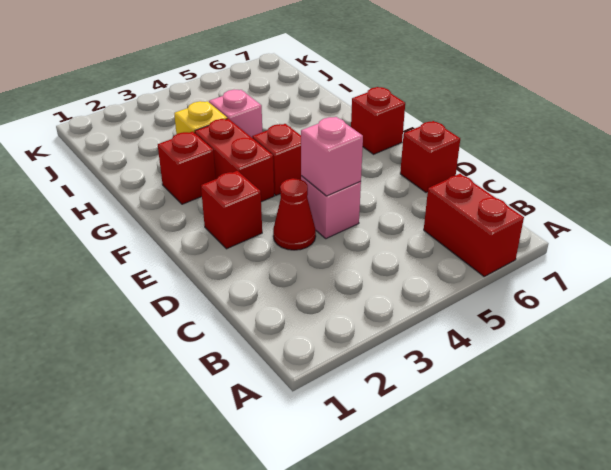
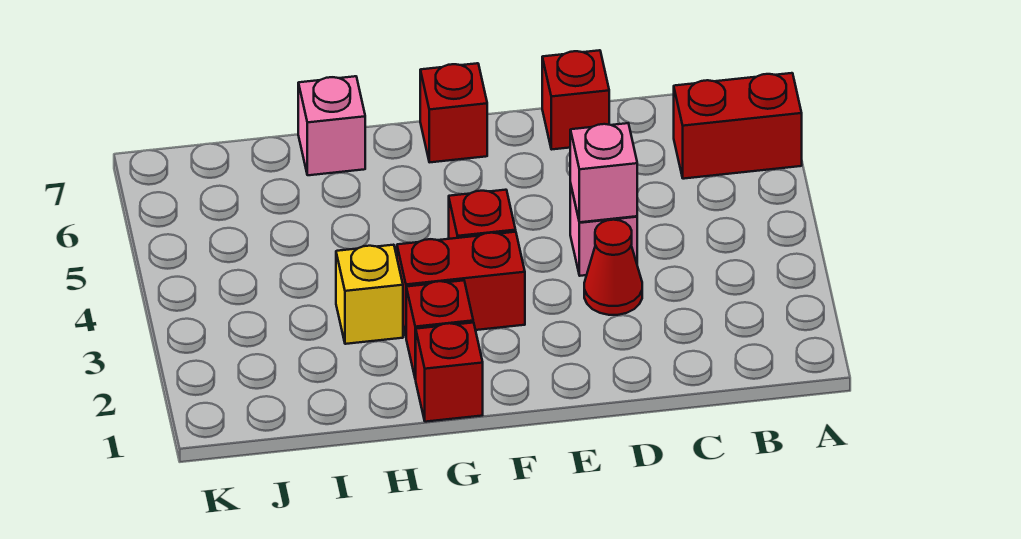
red 1x1 brick [201,171,262,249] -> red 1x1 brick moved to [416,323,483,422]
pink 1x1 brick [209,89,262,137] -> pink 1x1 brick moved to [298,76,365,175]

